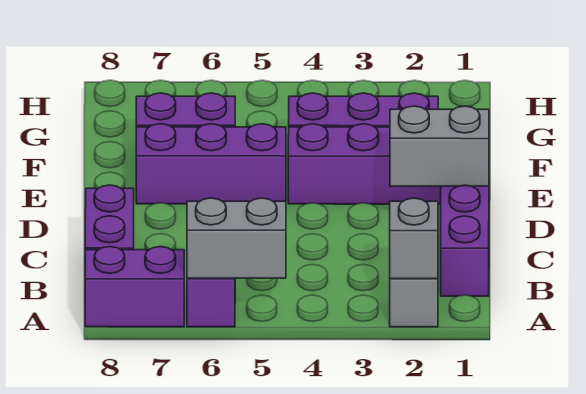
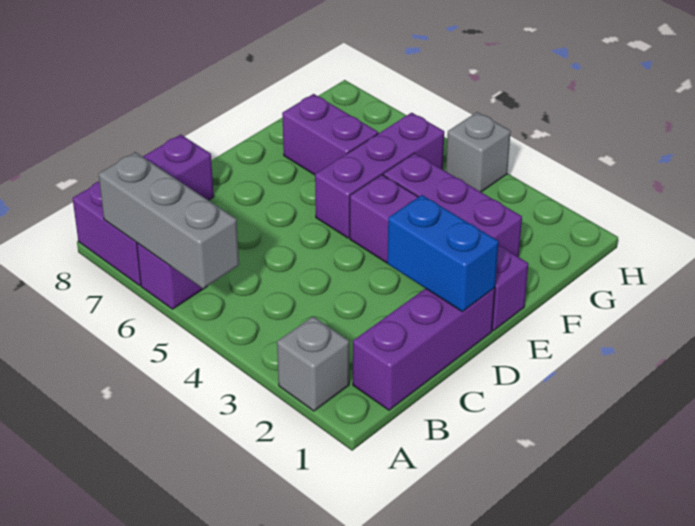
grey 1x1 brick [390,198,438,279] -> grey 1x1 brick moved to [446,112,511,192]
grey 1x2 brick [187,198,286,278] -> grey 1x3 brick [99,152,239,289]
grey 1x2 brick [390,106,489,186] -> blue 1x2 brick [387,195,499,312]
purple 1x3 brick [136,124,286,204] -> purple 1x3 brick turned to [315,113,444,238]

